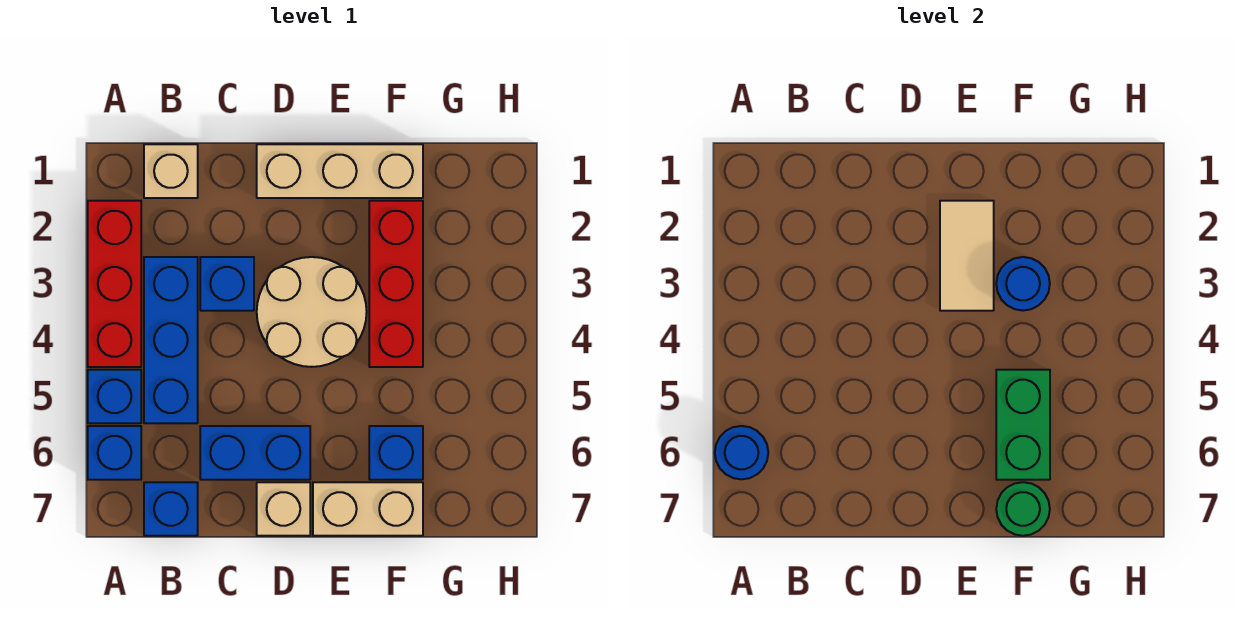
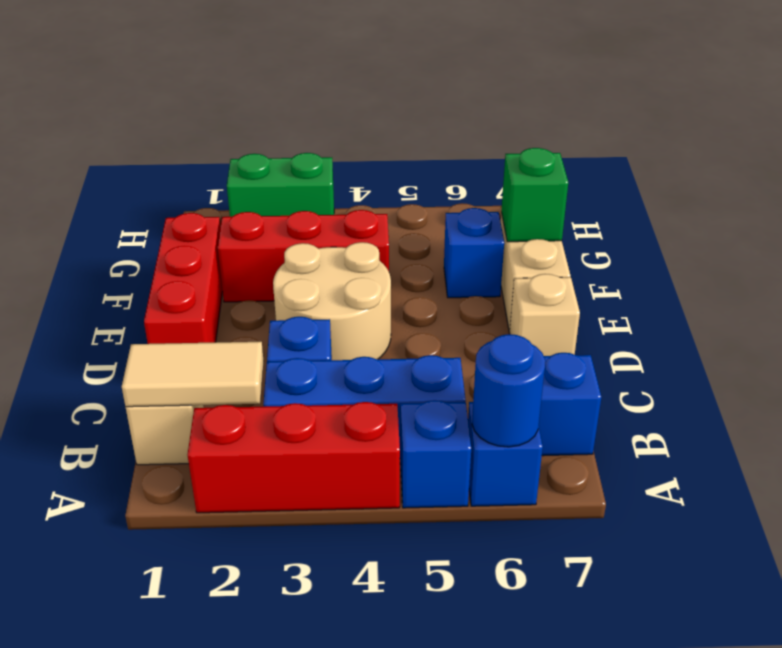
blue 1x2 brick [200,426,310,480] -> none
tan 1x3 brick [257,144,423,198] -> red 1x3 brick [144,213,223,344]
tan 1x2 tile [940,201,994,311] -> tan 1x2 tile moved to [122,342,264,407]
blue 1x1 round brick [996,257,1050,311] -> none
green 1x2 brick [996,370,1050,480] -> green 1x2 brick moved to [227,153,334,217]
green 1x1 round brick [996,482,1050,536] -> green 1x1 brick [501,148,568,242]

